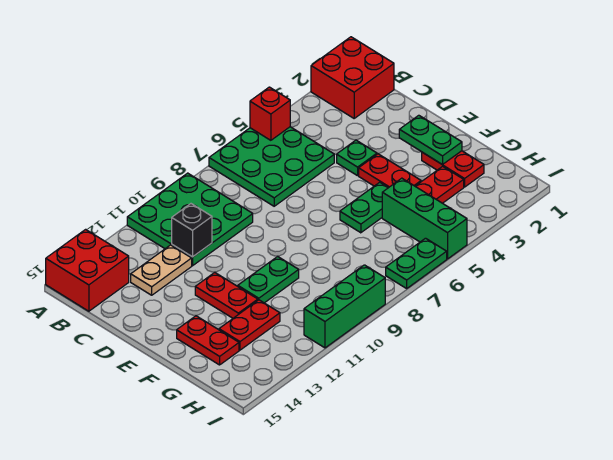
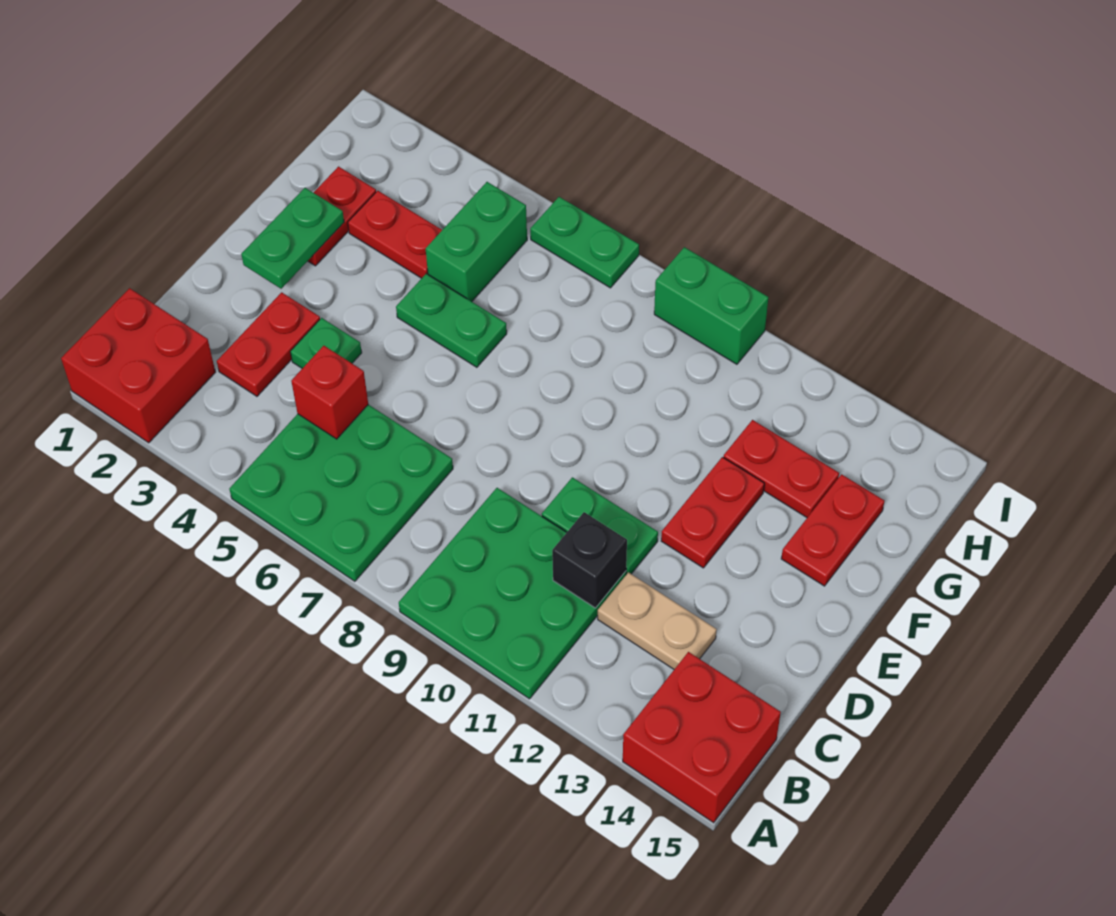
red 1x1 brick [250,87,290,140] -> red 1x1 brick moved to [291,346,368,439]
red 1x2 plate [359,154,421,188] -> red 1x2 plate moved to [217,292,320,396]
green 1x2 plate [238,256,299,303] -> green 1x2 plate moved to [542,477,658,574]
green 1x3 brick [382,178,467,259] -> green 1x2 brick [426,182,527,301]
green 1x3 brick [304,265,385,348] -> green 1x2 brick [654,247,769,364]

